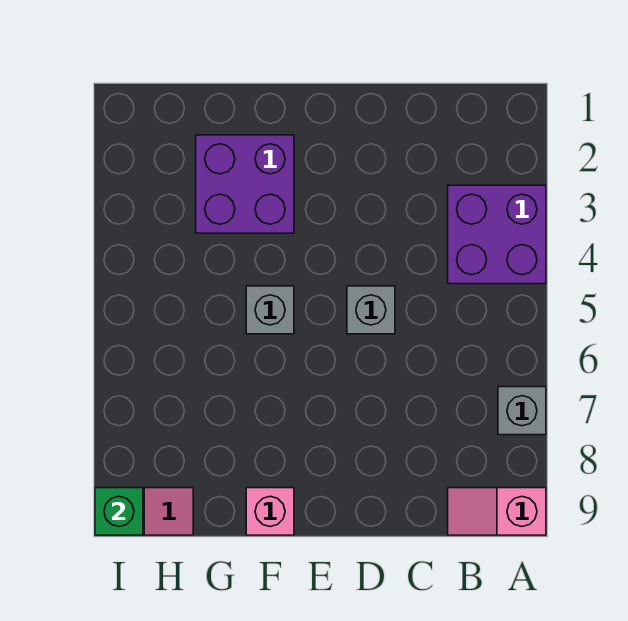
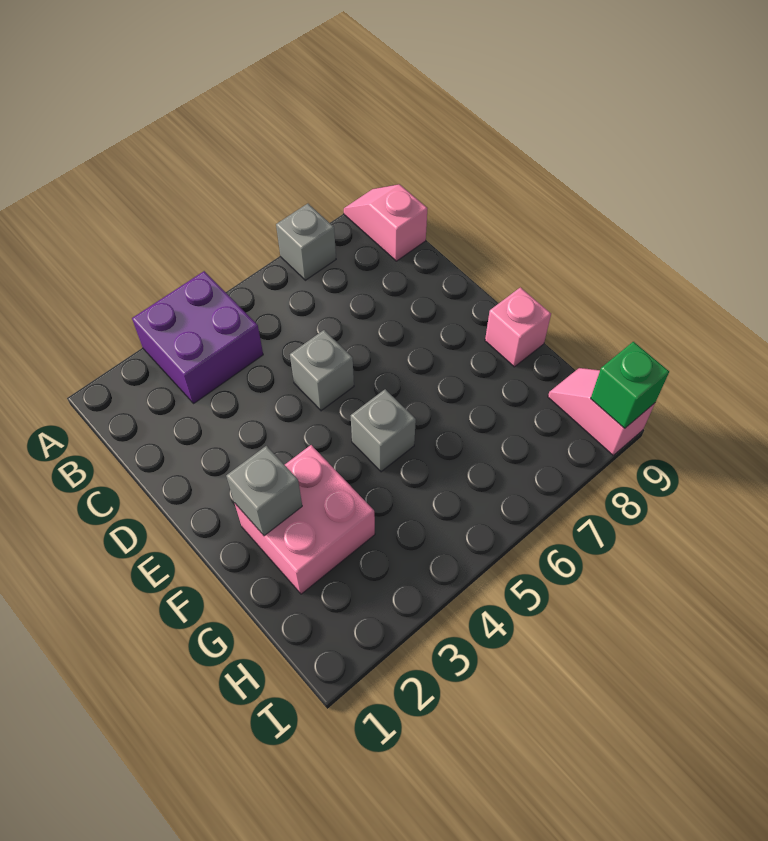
pink 1x2 slope [448,488,546,535] -> pink 1x2 slope turned to [344,184,427,261]
purple 2x2 brick [196,135,294,233] -> pink 2x2 brick [235,445,375,594]
none -> grey 1x1 brick [226,446,302,536]

